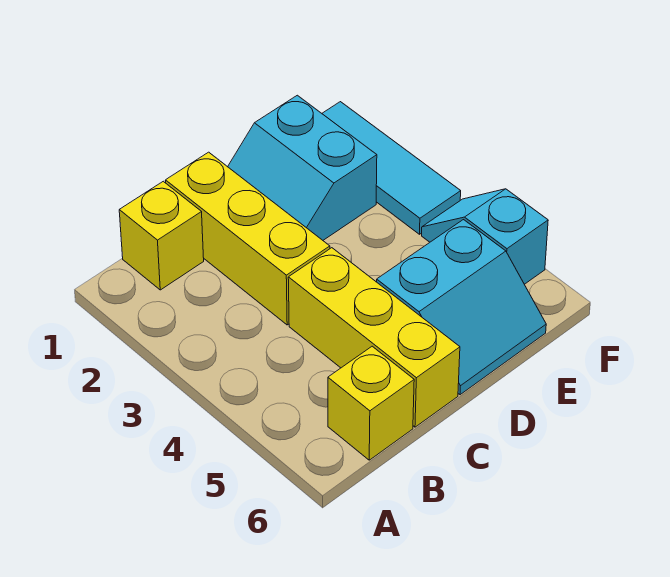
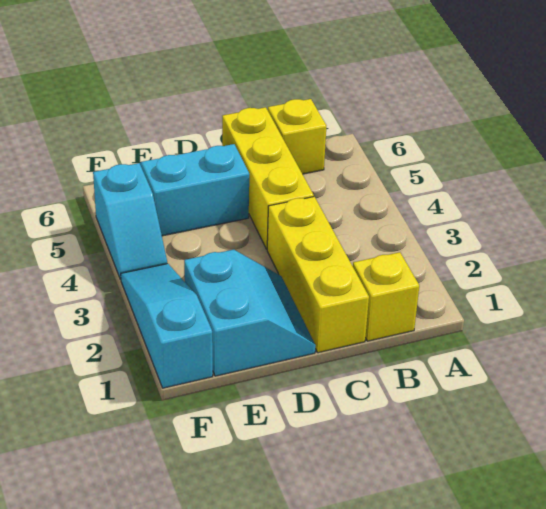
cyan 1x3 tile [322,102,461,234] -> cyan 1x3 slope [121,264,213,388]

